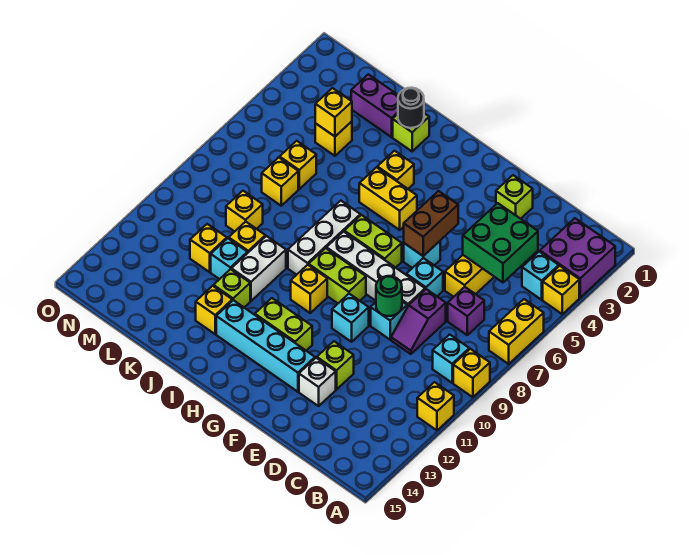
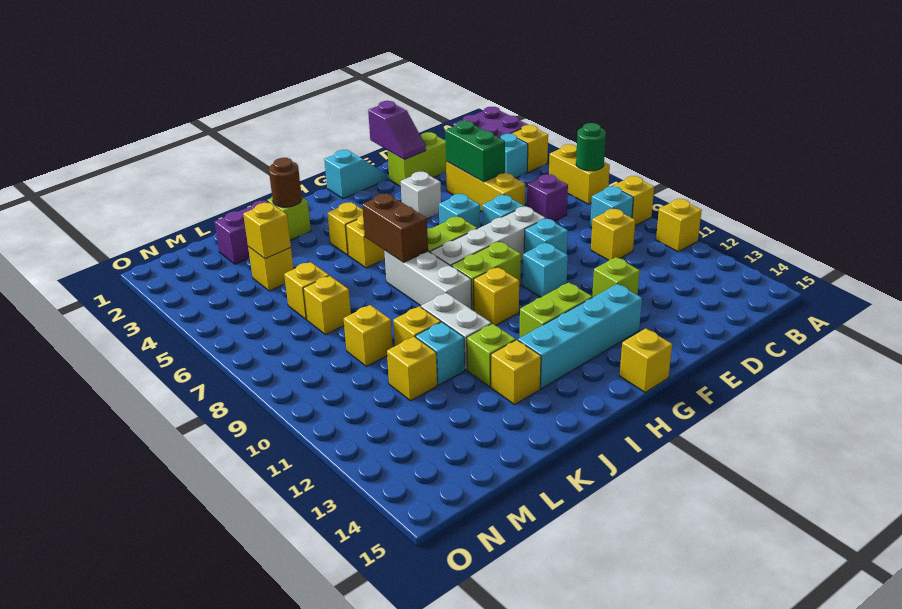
green 2x2 brick [463,203,538,282] -> green 1x2 brick [445,121,505,182]
none -> yellow 1x1 brick [591,209,635,260]
purple 1x2 slope [391,289,446,354] -> purple 1x2 slope moved to [368,101,426,160]
lime 1x1 brick [496,175,533,219] -> lime 1x2 brick [388,132,446,186]
green 1x1 round brick [376,276,402,316] -> green 1x1 round brick moved to [576,123,606,171]
white 1x1 brick [299,358,336,406] -> white 1x1 brick moved to [401,172,441,219]
none -> cyan 1x2 slope [324,150,387,199]
brown 1x2 brick [404,191,458,256] -> brown 1x2 brick moved to [362,194,428,263]
none -> yellow 1x1 brick [620,329,672,392]
black 1x1 round brick [398,88,424,128] -> brown 1x1 round brick [269,158,302,207]

